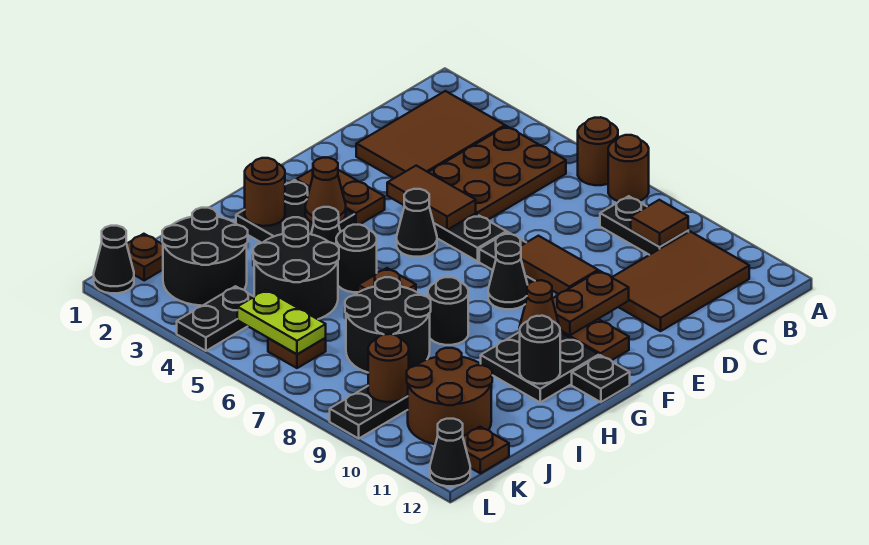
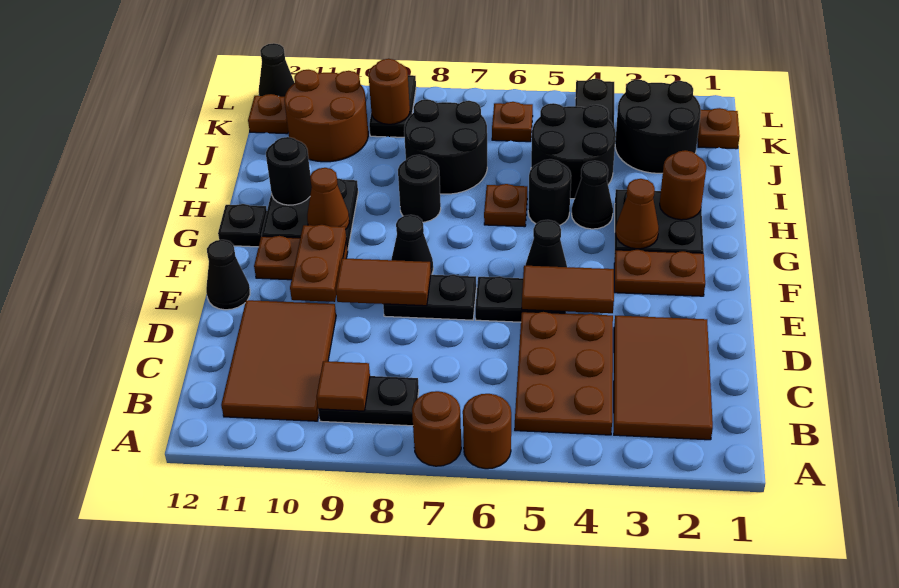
lime 1x2 plate [237,290,326,354] -> none
black 1x1 cone [94,226,134,293] -> black 1x1 cone moved to [206,240,250,310]

